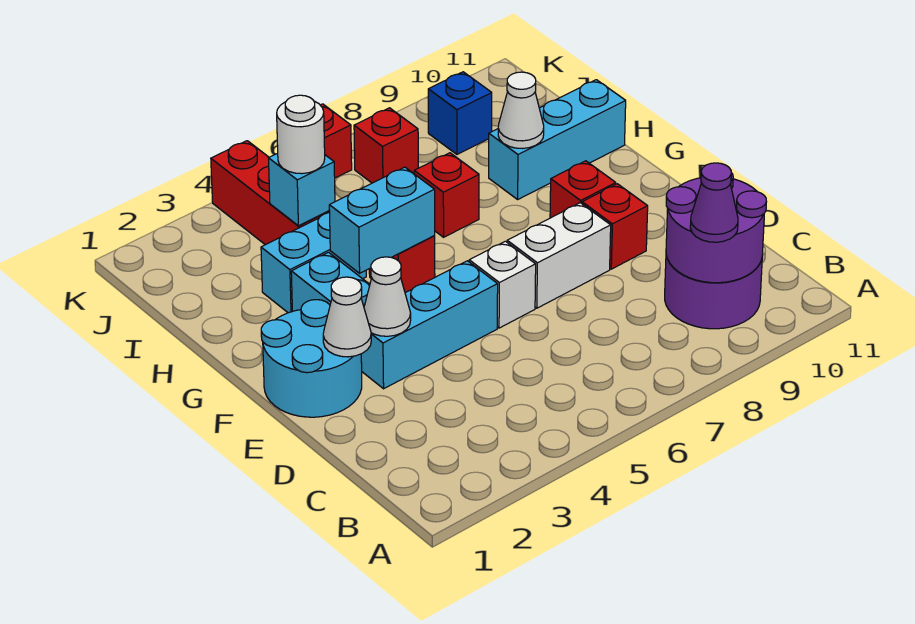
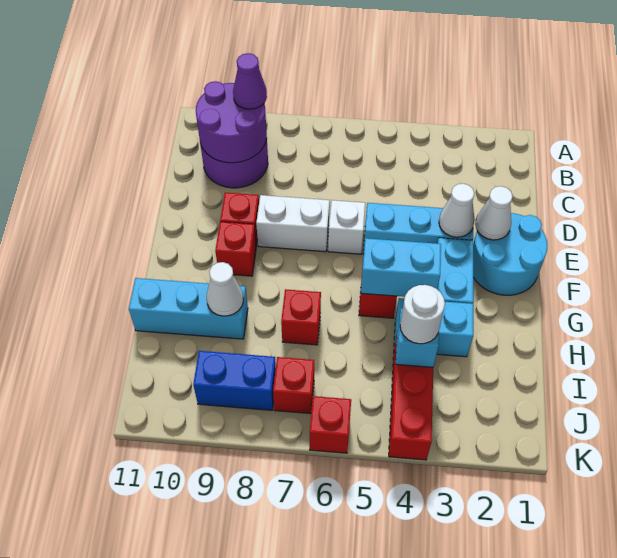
blue 1x1 brick [428,72,492,154] -> blue 1x2 brick [193,351,276,410]

